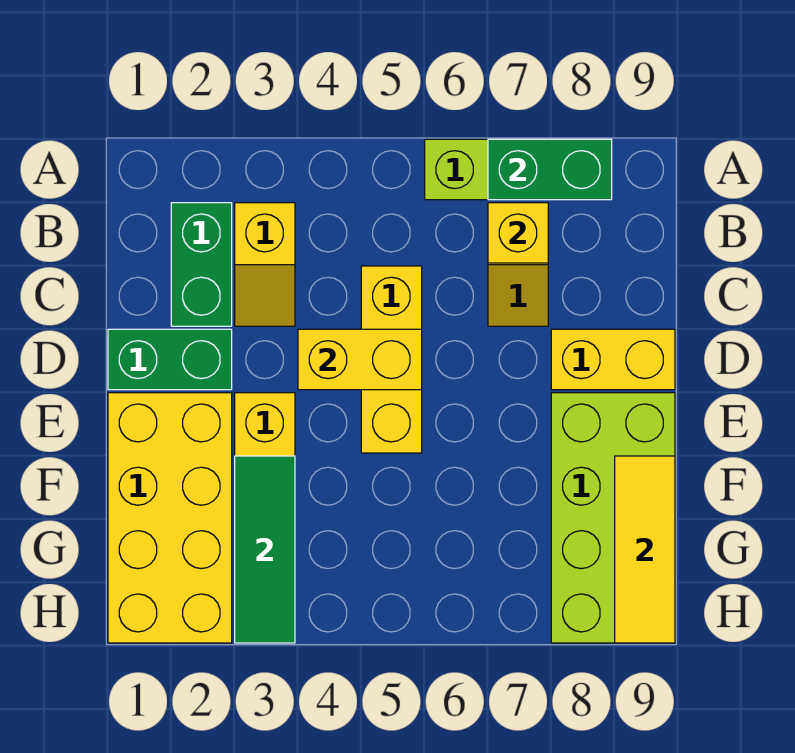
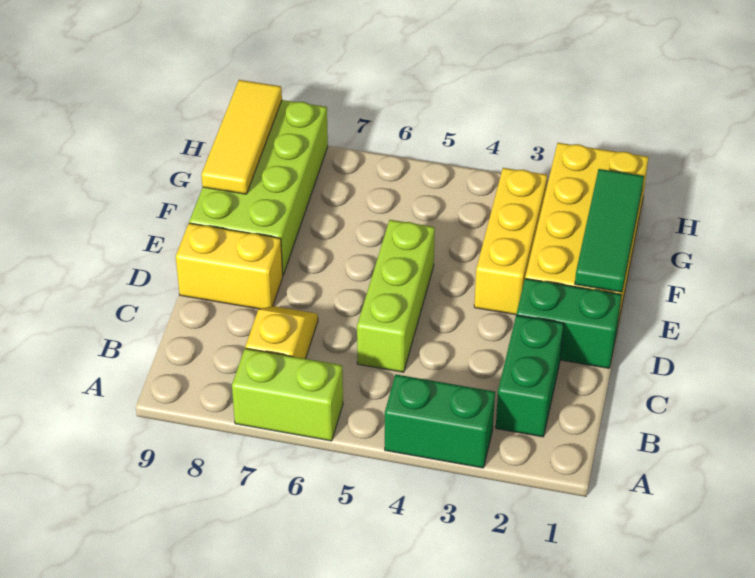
green 1x2 brick [488,139,612,200] -> green 1x2 brick moved to [385,375,495,468]
yellow 1x2 slope [235,203,295,326] -> none
yellow 1x1 brick [488,203,548,263] -> none
yellow 1x3 brick [361,266,422,453] -> lime 1x3 brick [357,220,435,372]
yellow 1x2 brick [298,329,422,390] -> none
green 1x3 tile [235,456,295,643] -> green 1x3 tile moved to [575,169,644,292]

